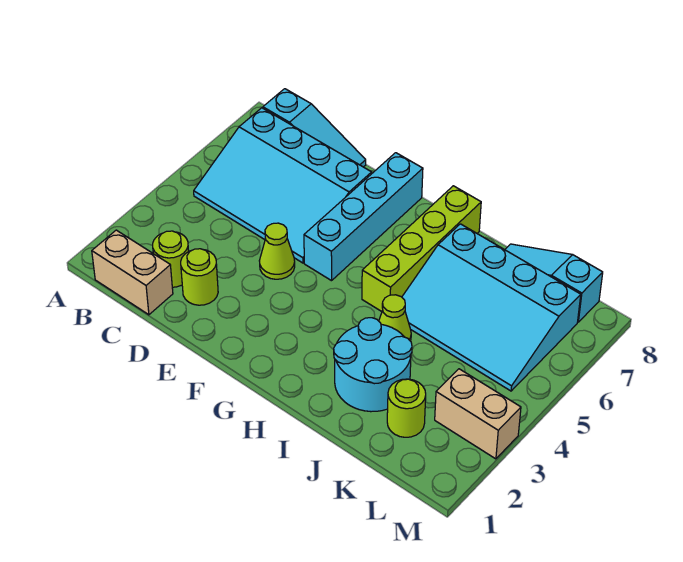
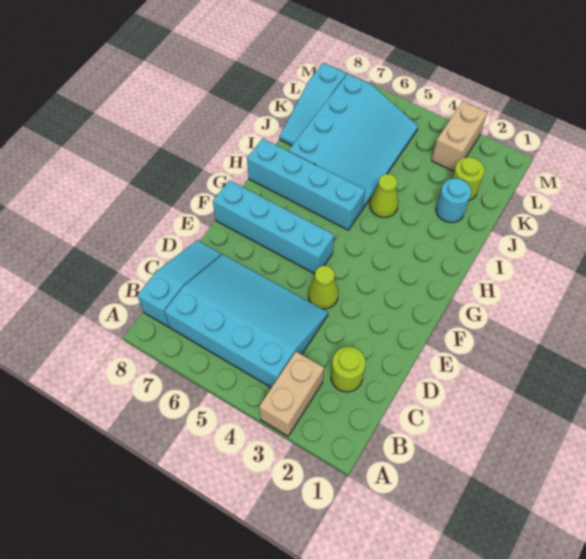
tan 1x2 brick [92,230,173,315] -> tan 1x2 brick moved to [259,352,324,436]
cyan 3x4 slope [194,108,372,263] -> cyan 3x4 slope turned to [164,254,328,388]
lime 1x1 round brick [181,249,218,305] -> none
lime 1x4 brick [362,186,481,312] -> cyan 1x4 brick [247,139,365,230]
cyan 2x2 round brick [334,318,412,412] -> cyan 1x1 round brick [436,178,471,223]

